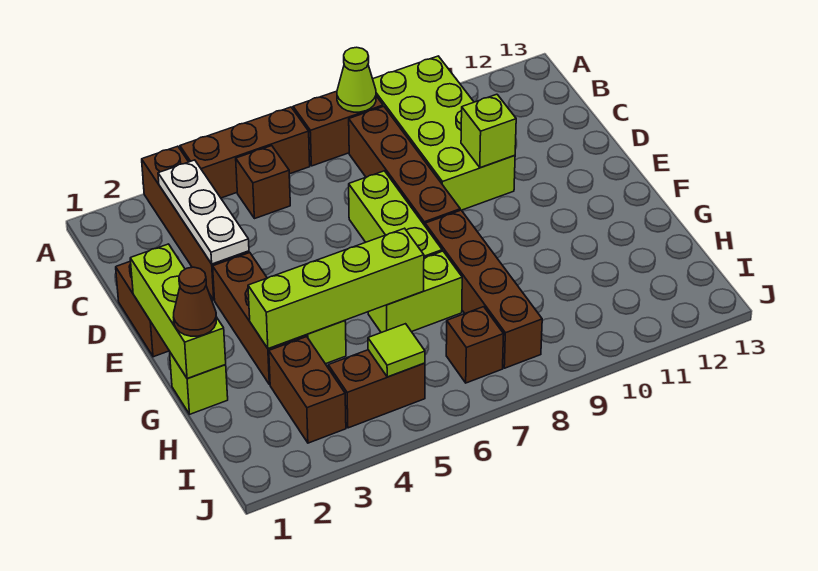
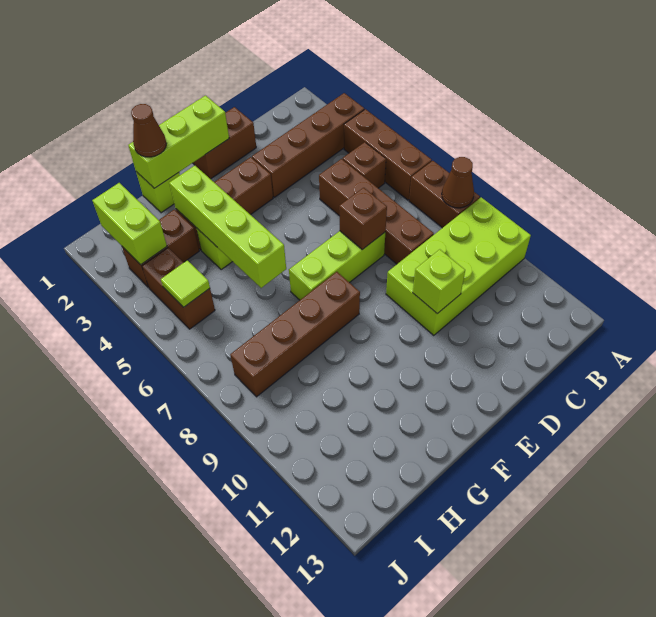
lime 1x1 cone [337,47,376,112] -> brown 1x1 cone [442,157,474,208]
white 1x3 plate [158,160,249,264] -> none
brown 1x4 brick [349,106,460,225] -> brown 1x4 brick turned to [319,159,434,264]
lime 1x2 brick [368,251,462,333] -> lime 1x2 brick moved to [92,183,167,265]
brown 1x1 brick [446,307,504,383] -> brown 1x1 brick moved to [339,188,387,250]

